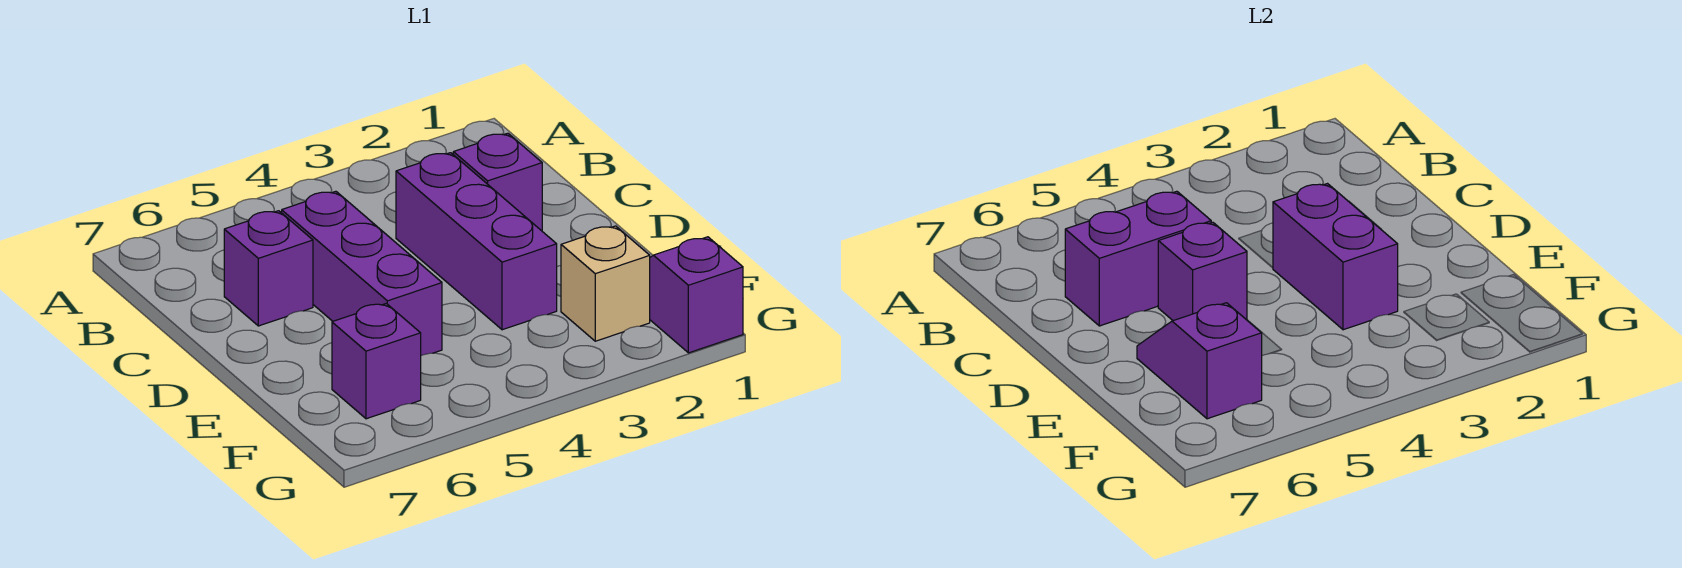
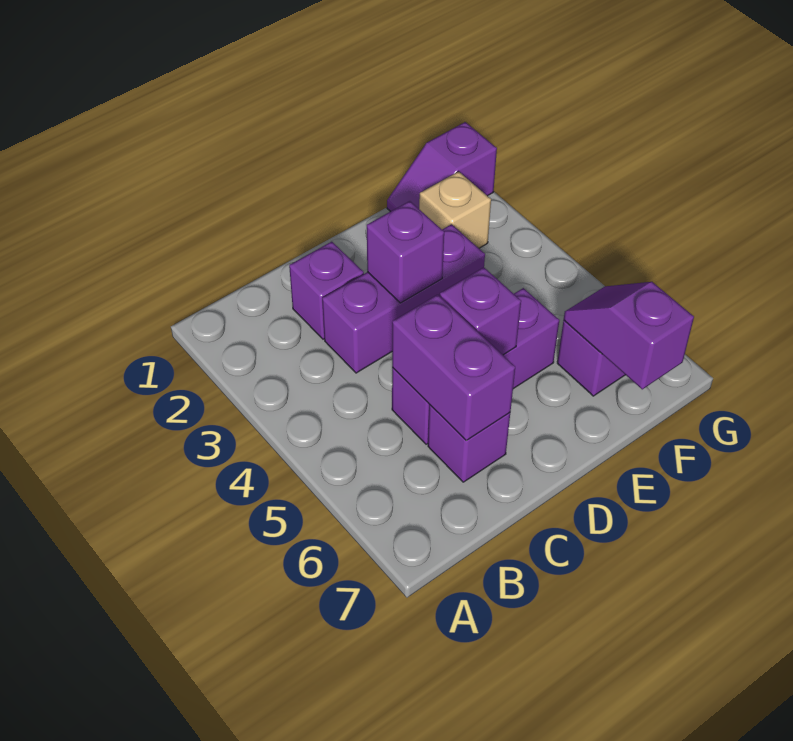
purple 1x2 brick [1273,184,1398,330] -> purple 1x1 brick [367,201,444,303]
purple 1x2 slope [1137,303,1262,419] -> purple 1x2 slope turned to [564,282,694,389]

